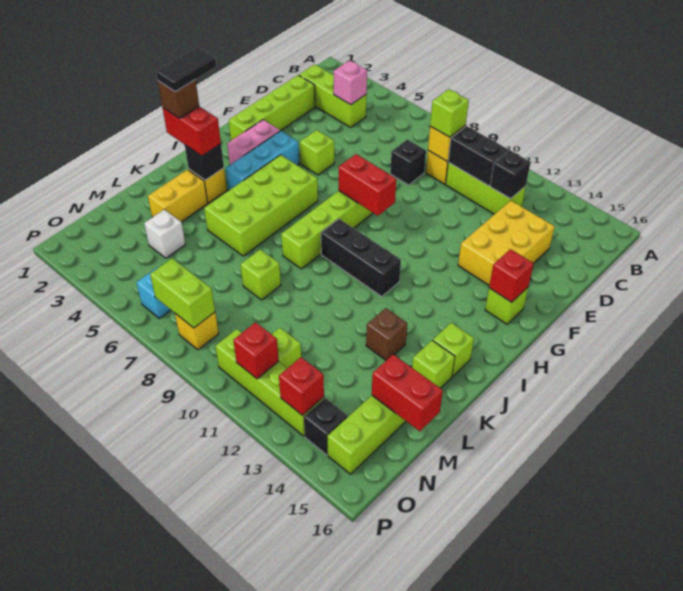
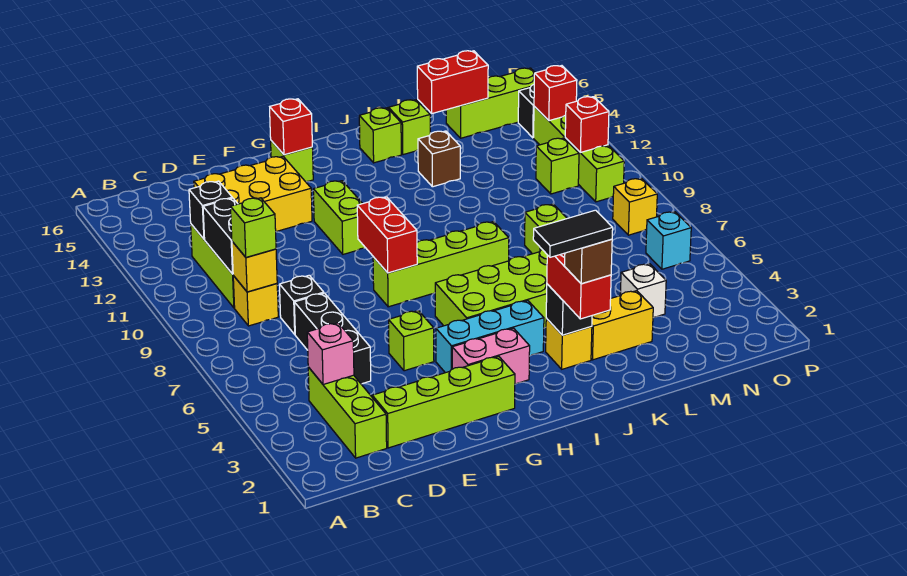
black 1x3 brick [321,219,401,297] -> black 1x3 brick moved to [294,293,371,384]
red 1x2 brick [372,354,443,431] -> red 1x2 brick turned to [417,51,488,113]
lime 1x2 brick [150,259,215,328] -> lime 1x2 brick moved to [313,181,365,254]

